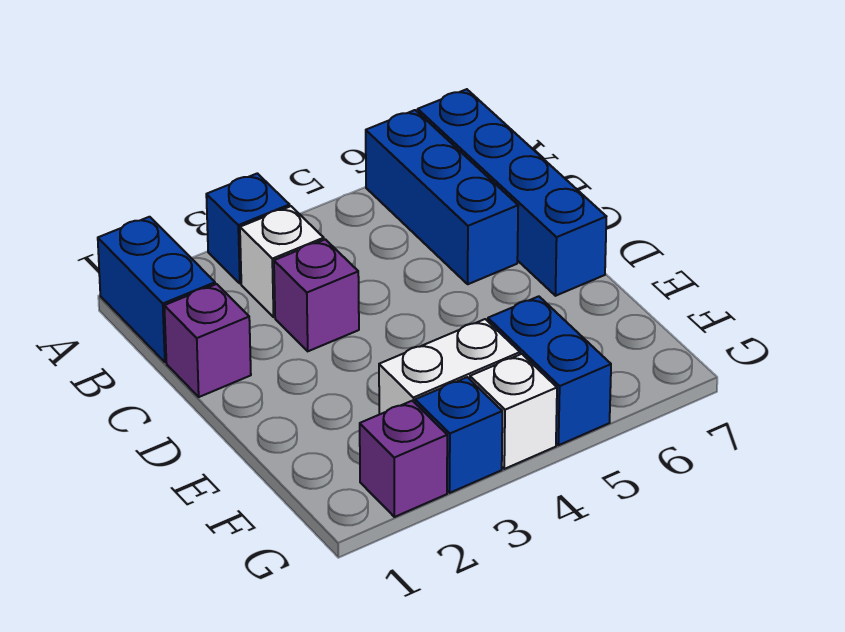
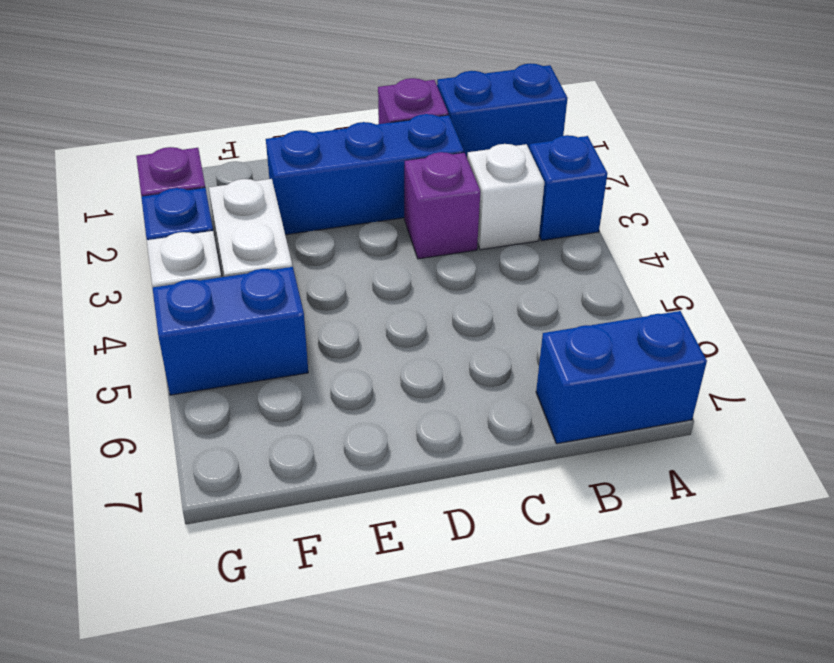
blue 1x3 brick [366,110,518,284] -> blue 1x3 brick moved to [266,114,464,235]
blue 1x4 brick [418,89,606,296] -> blue 1x2 brick [536,311,707,444]

